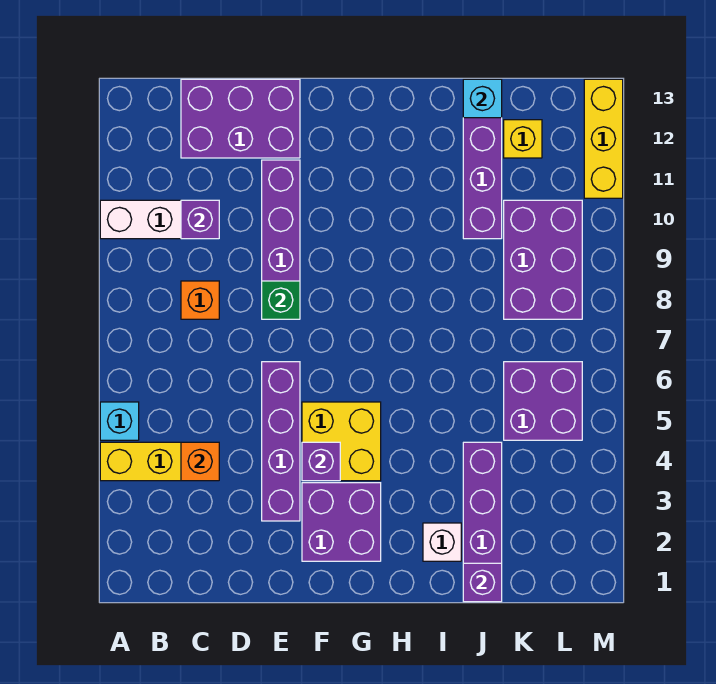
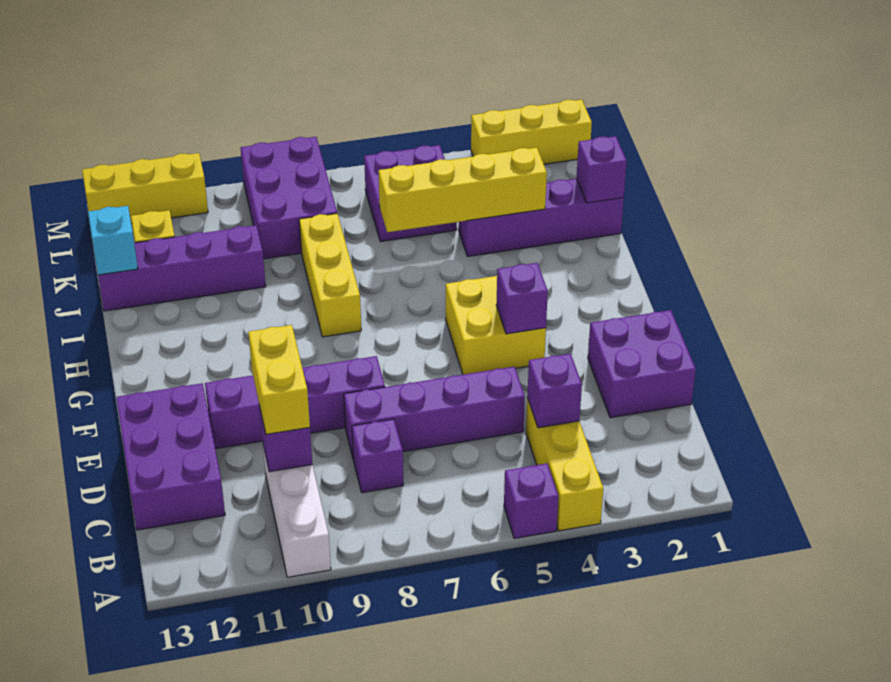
cyan 1x1 brick [100,402,139,440] -> purple 1x1 brick [504,463,558,539]
orange 1x1 brick [181,442,219,481] -> purple 1x1 brick [527,354,582,428]
orange 1x1 brick [181,281,219,319] -> purple 1x1 brick [352,419,403,493]
none -> yellow 1x2 brick [248,325,310,434]
purple 1x4 brick [262,362,300,521] -> purple 1x4 brick moved to [344,367,525,457]
green 1x1 brick [262,281,300,319] -> none
purple 2x2 brick [302,483,381,561] -> purple 2x2 brick moved to [588,310,696,418]
none -> yellow 1x3 brick [299,213,361,337]
white 1x1 brick [423,523,461,561] -> none
none -> yellow 1x4 brick [378,147,547,232]
purple 2x3 brick [504,200,582,319] -> purple 2x3 brick turned to [240,137,337,259]
none -> yellow 1x3 brick [471,100,592,164]

